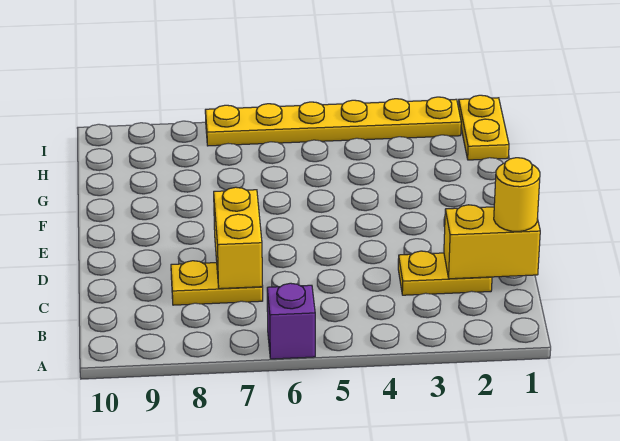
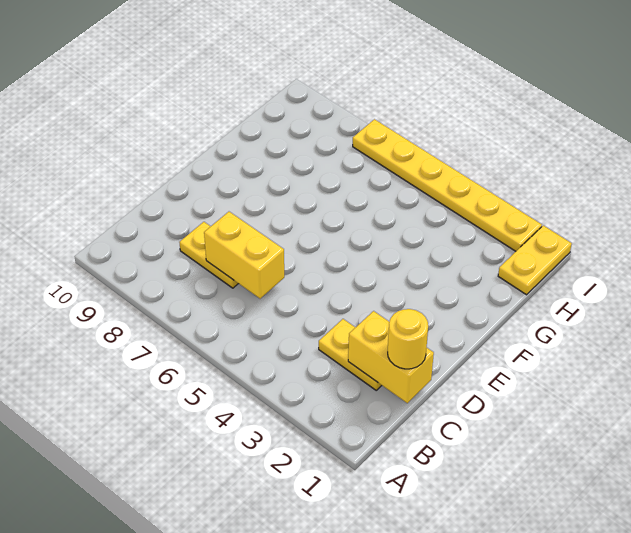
purple 1x1 brick [267,283,315,359] -> none
yellow 1x2 brick [214,187,263,289] -> yellow 1x2 brick turned to [204,212,284,299]

